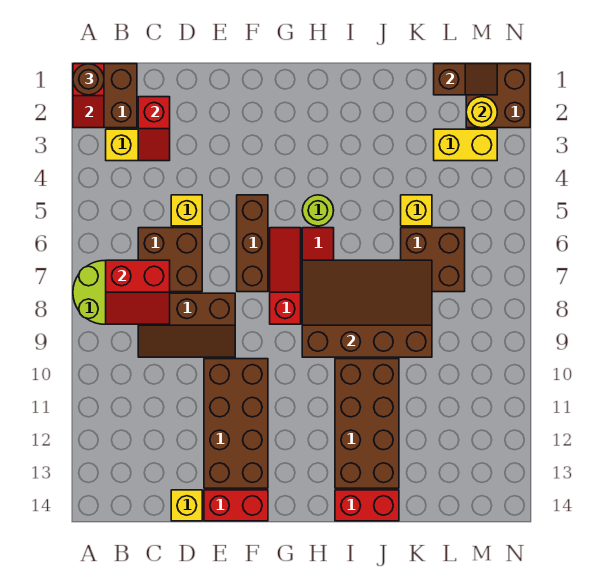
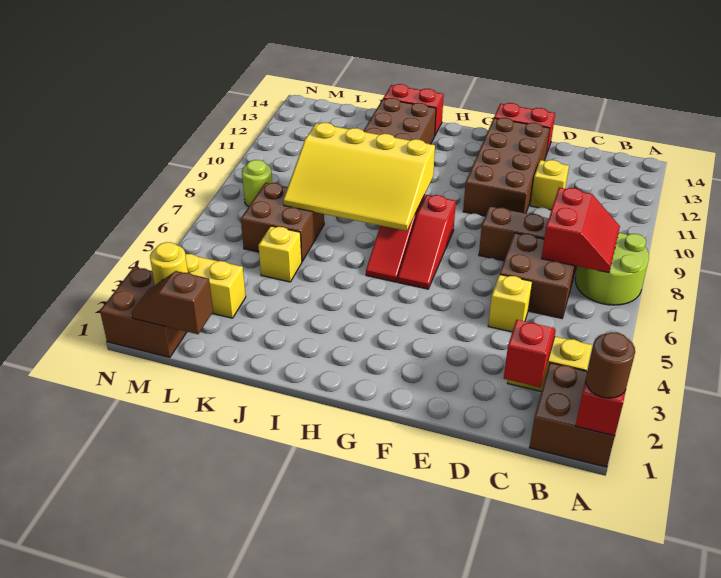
red 2x2 slope [106,260,170,324] -> red 2x2 slope turned to [541,188,620,273]
yellow 1x1 brick [171,490,202,521] -> yellow 1x1 brick moved to [530,160,569,210]
brown 1x3 brick [237,195,268,292] -> none
lime 1x1 round brick [302,195,334,226] -> lime 1x1 round brick moved to [242,160,272,207]
brown 3x4 slope [302,260,432,357] -> yellow 3x4 slope [283,123,435,231]

